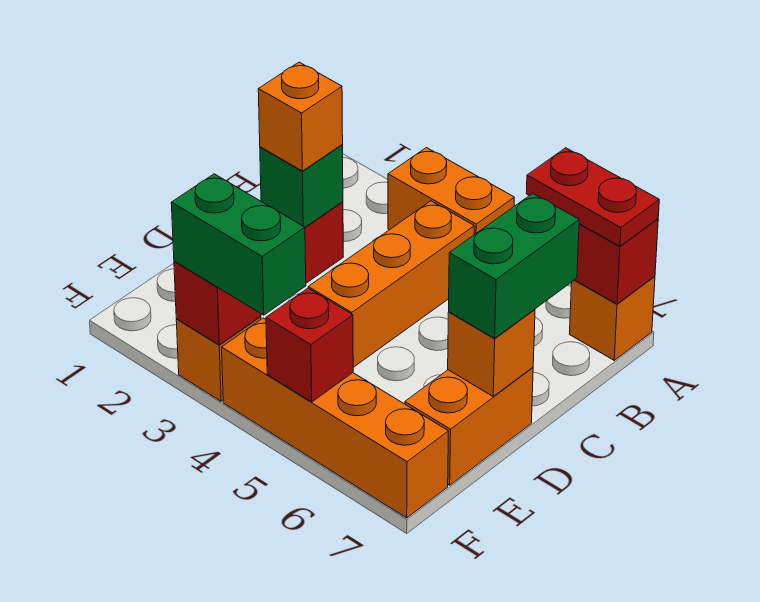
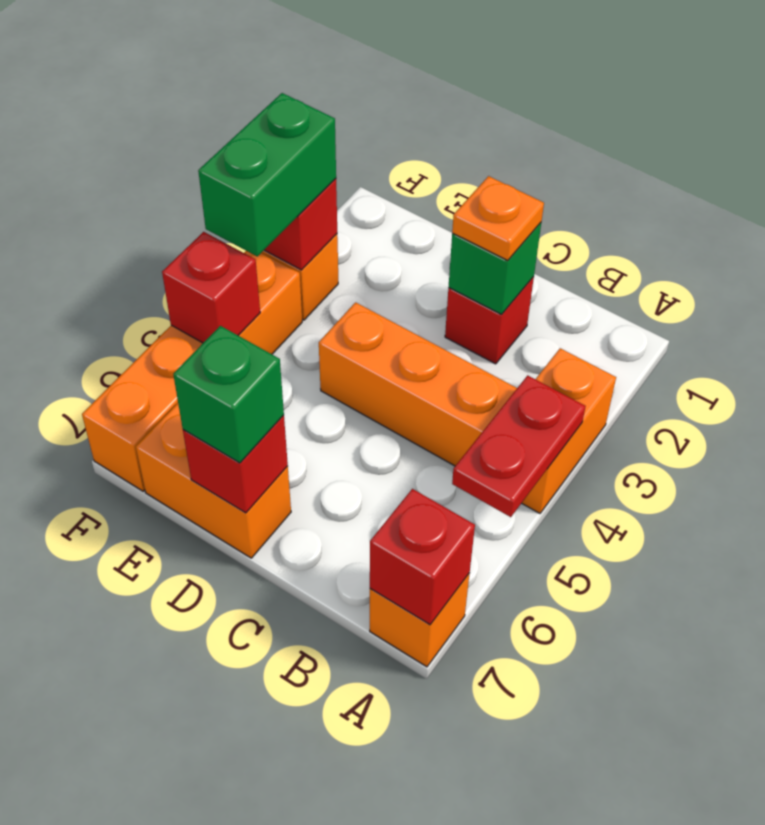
red 1x2 plate [526,148,659,246] -> red 1x2 plate moved to [452,375,585,517]
orange 1x1 brick [258,62,343,171] -> orange 1x1 plate [452,176,544,261]
green 1x2 brick [449,193,579,338] -> green 1x1 brick [173,326,284,463]
orange 1x1 brick [448,309,535,396] -> red 1x1 brick [183,415,288,513]

